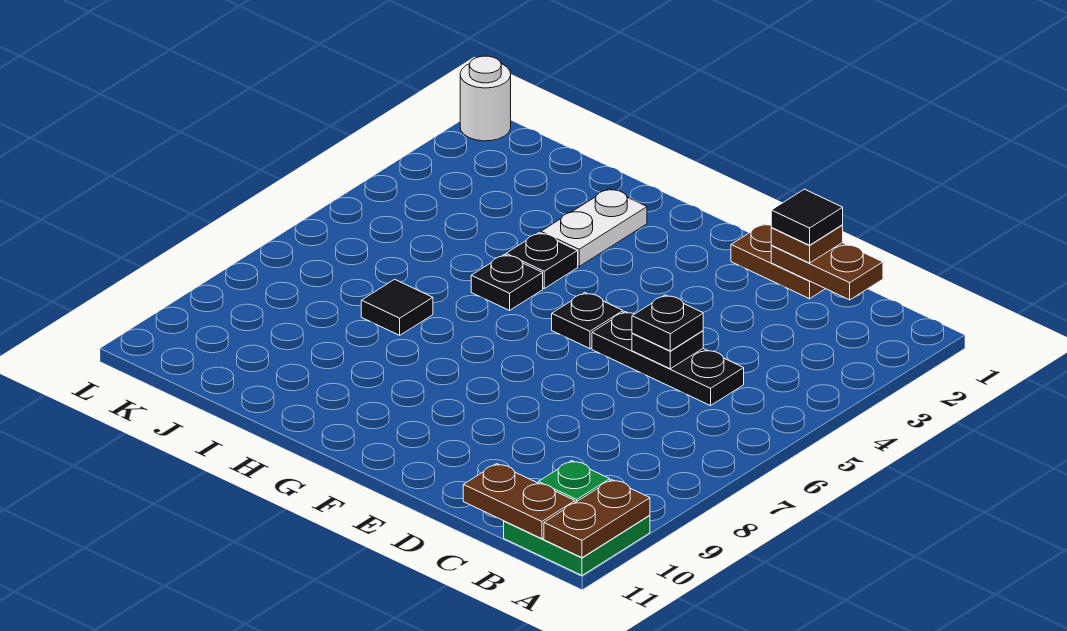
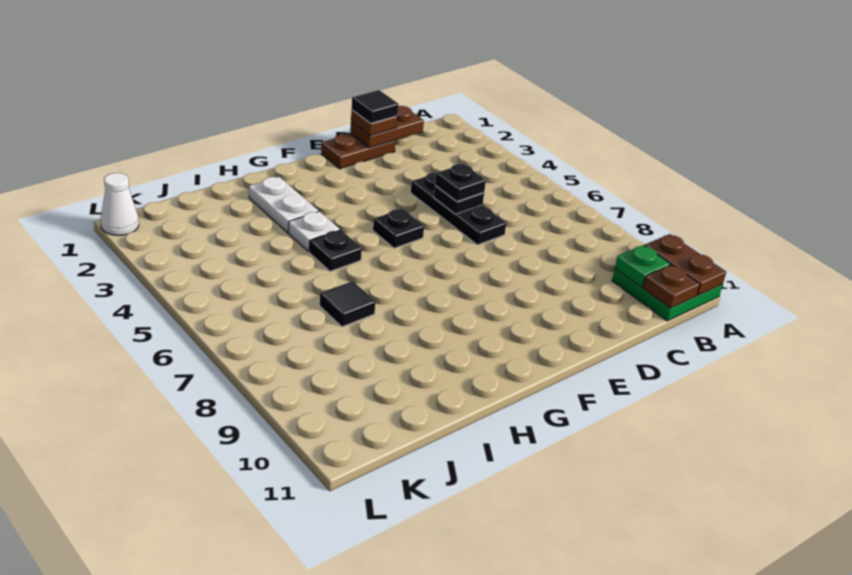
brown 1x2 plate [463,464,575,539] -> brown 1x1 plate [643,265,700,308]
black 1x3 plate [592,312,744,406] -> black 1x3 plate turned to [411,172,506,245]
black 1x1 plate [506,233,578,288] -> white 1x1 plate [288,211,340,252]
white 1x1 round brick [460,56,511,141] -> white 1x1 cone [101,173,139,235]

